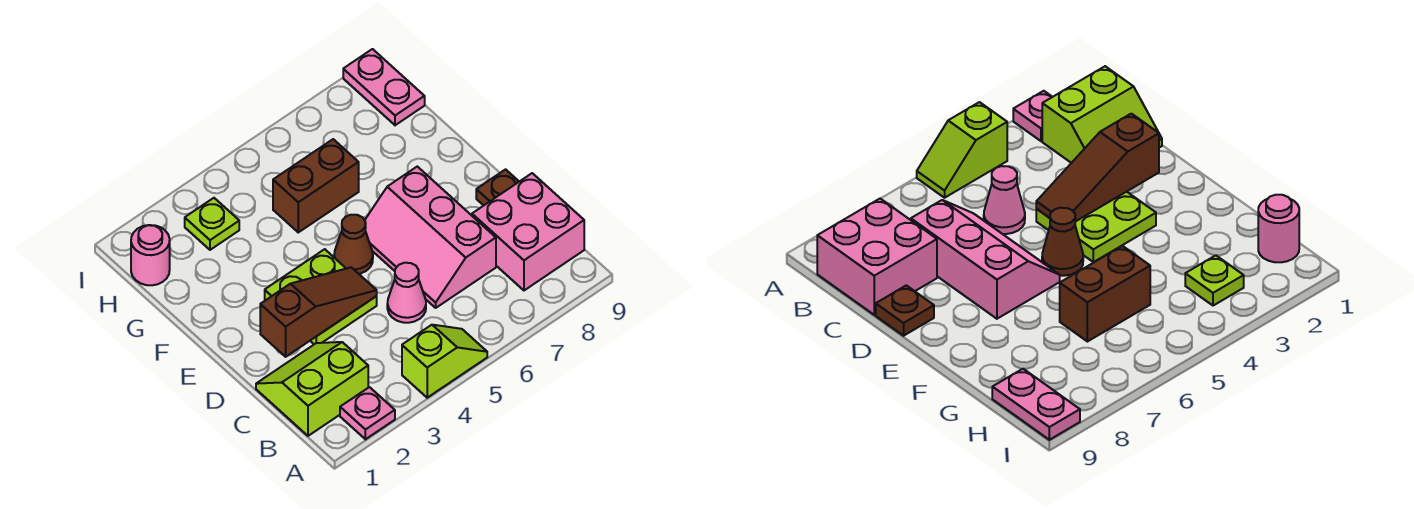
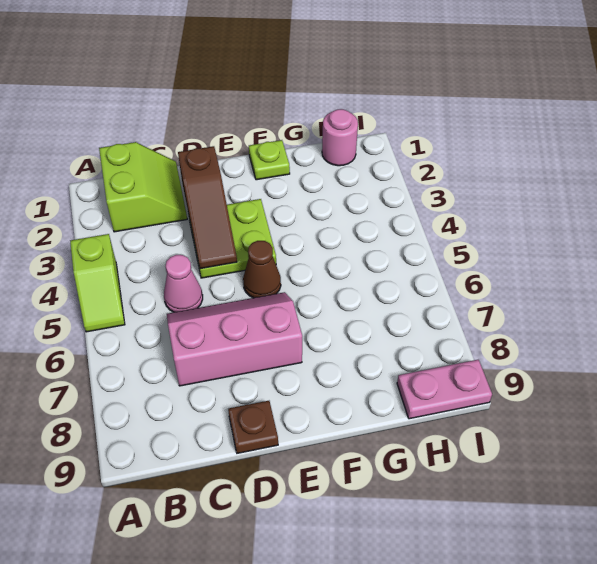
pink 1x1 plate [340,387,395,439] -> none
pink 2x2 brick [472,173,584,290] -> none
brown 1x2 brick [273,139,359,232] -> none
lime 1x1 plate [185,198,239,250] -> lime 1x1 plate moved to [249,140,290,180]

